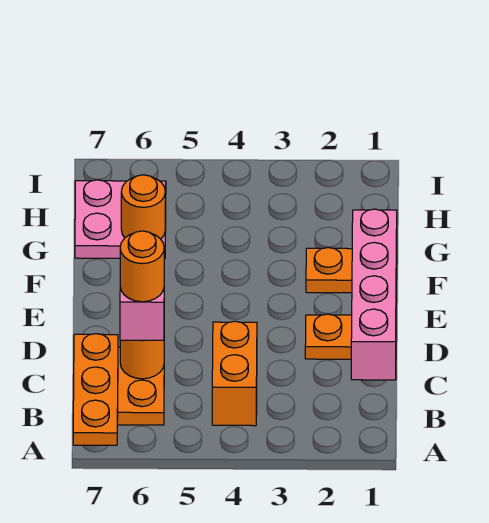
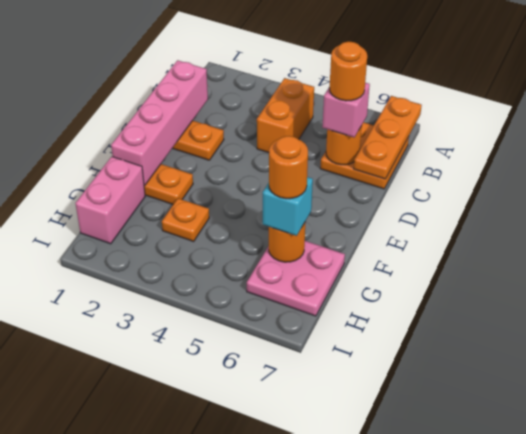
none -> pink 1x2 brick [75,157,145,244]
none -> orange 1x1 plate [162,198,209,241]
none -> cyan 1x1 brick [263,177,313,236]
none -> orange 1x1 round brick [269,136,308,199]

